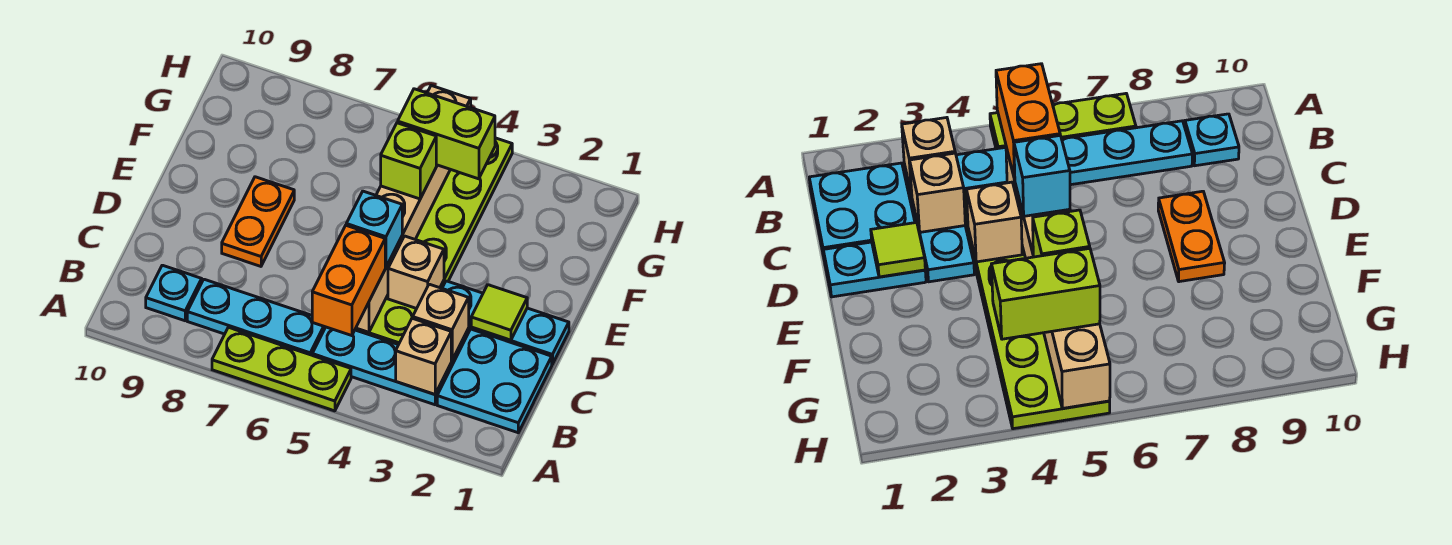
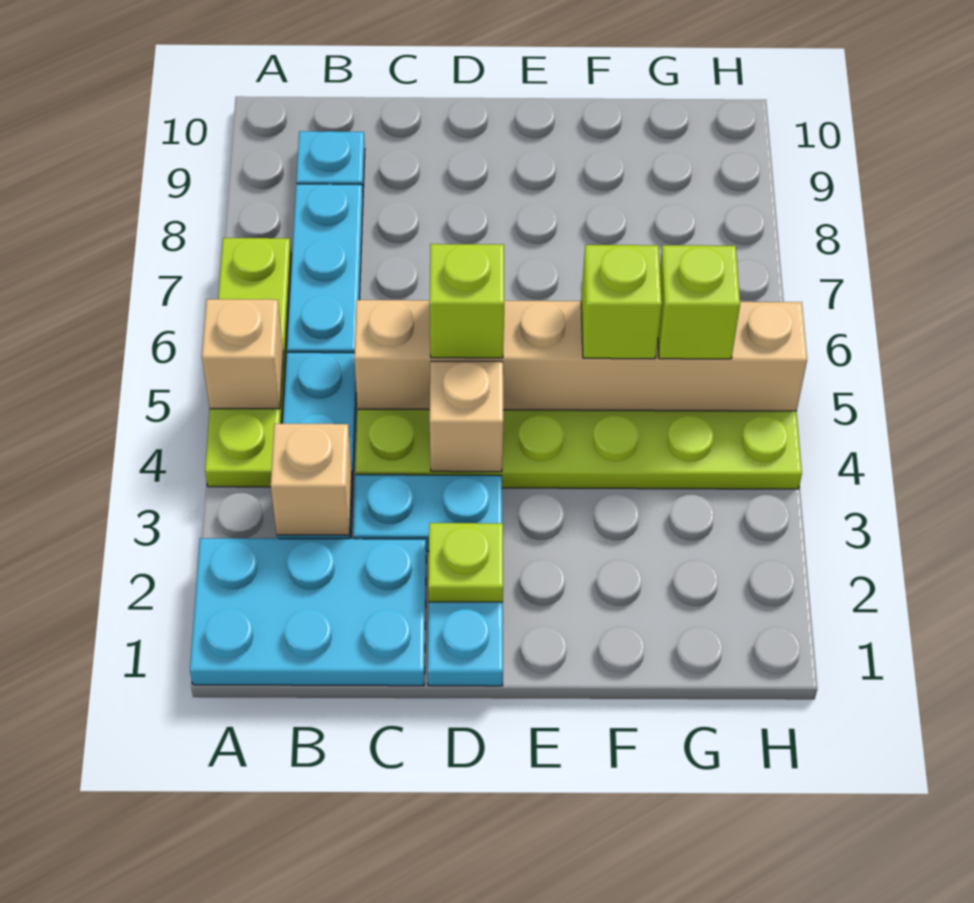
lime 1x3 plate [212,327,351,411] -> lime 1x4 plate [205,238,291,487]
cyan 2x2 plate [437,329,552,433] -> cyan 2x3 plate [190,538,426,686]
orange 1x2 brick [312,226,385,336] -> none
tan 1x1 brick [413,284,469,360] -> tan 1x1 brick moved to [202,299,283,409]
lime 1x1 tile [471,285,527,340] -> lime 1x1 plate [428,523,503,602]
cyan 1x1 brick [346,191,402,267] -> lime 1x1 brick [430,244,504,358]
orange 1x2 plate [222,177,294,266] -> none
lime 1x2 brick [398,89,495,179] -> lime 1x1 brick [658,245,740,359]

